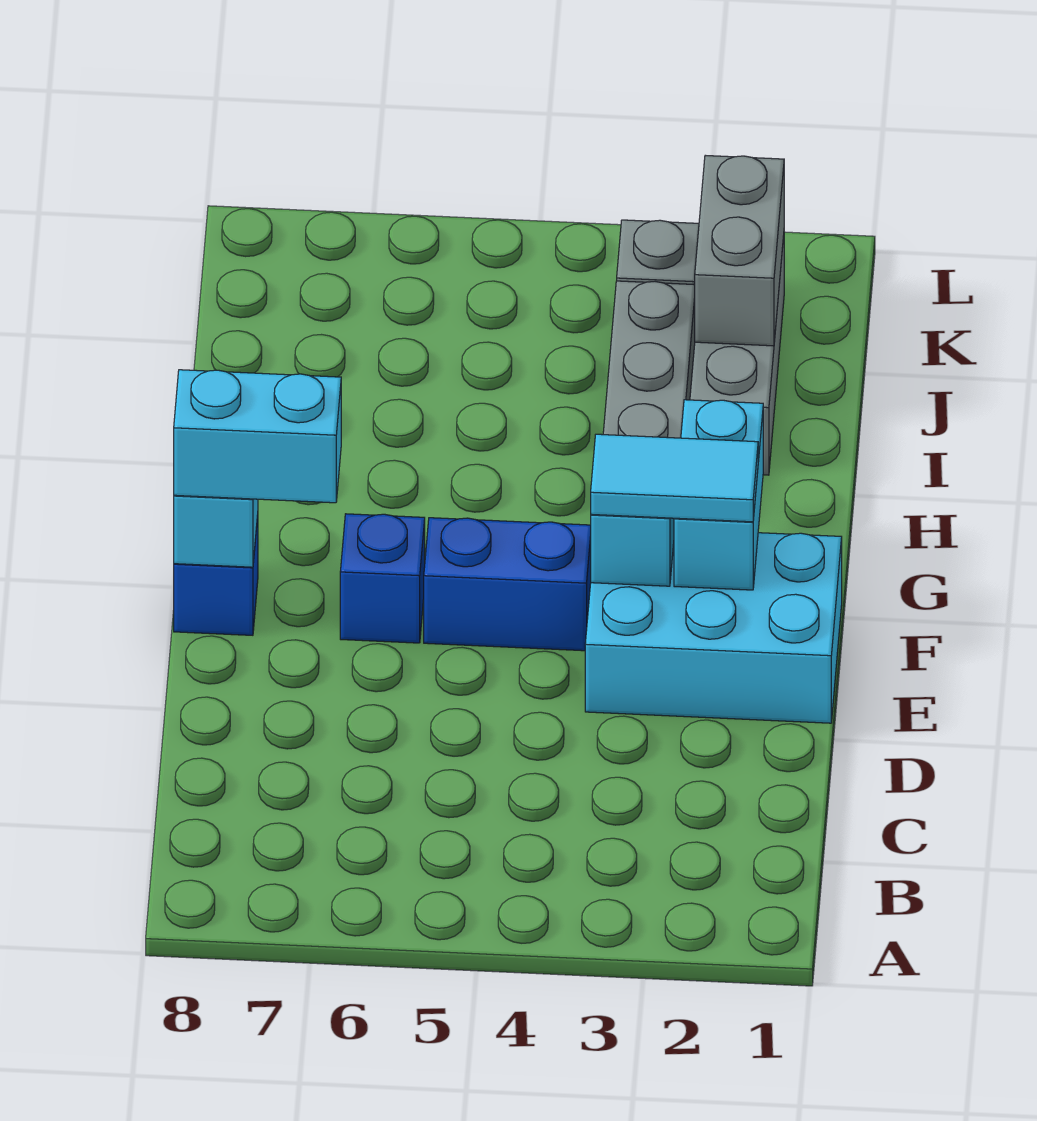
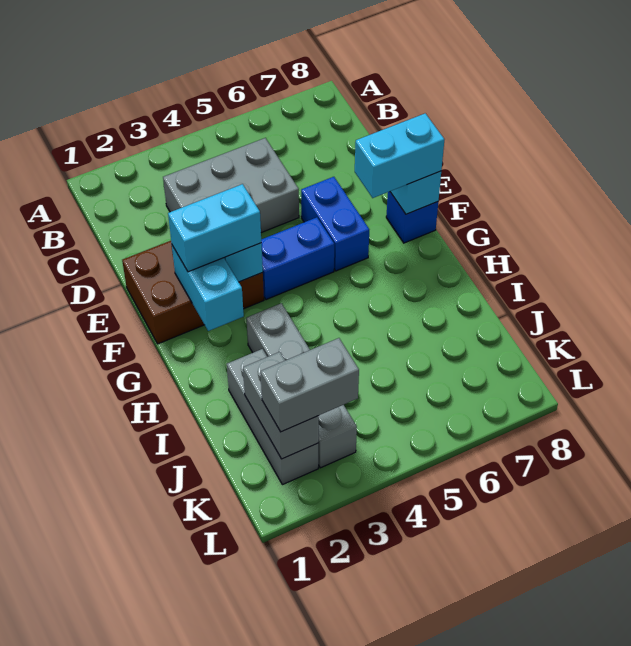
none -> grey 2x3 brick [163,138,299,233]
cyan 2x3 brick [585,533,842,723] -> brown 2x3 brick [122,241,264,344]
cyan 1x2 tile [591,434,758,522] -> cyan 1x2 brick [168,184,261,272]
blue 1x1 brick [340,514,425,643] -> blue 1x2 brick [301,177,369,271]
none -> grey 1x2 brick [261,338,359,432]

